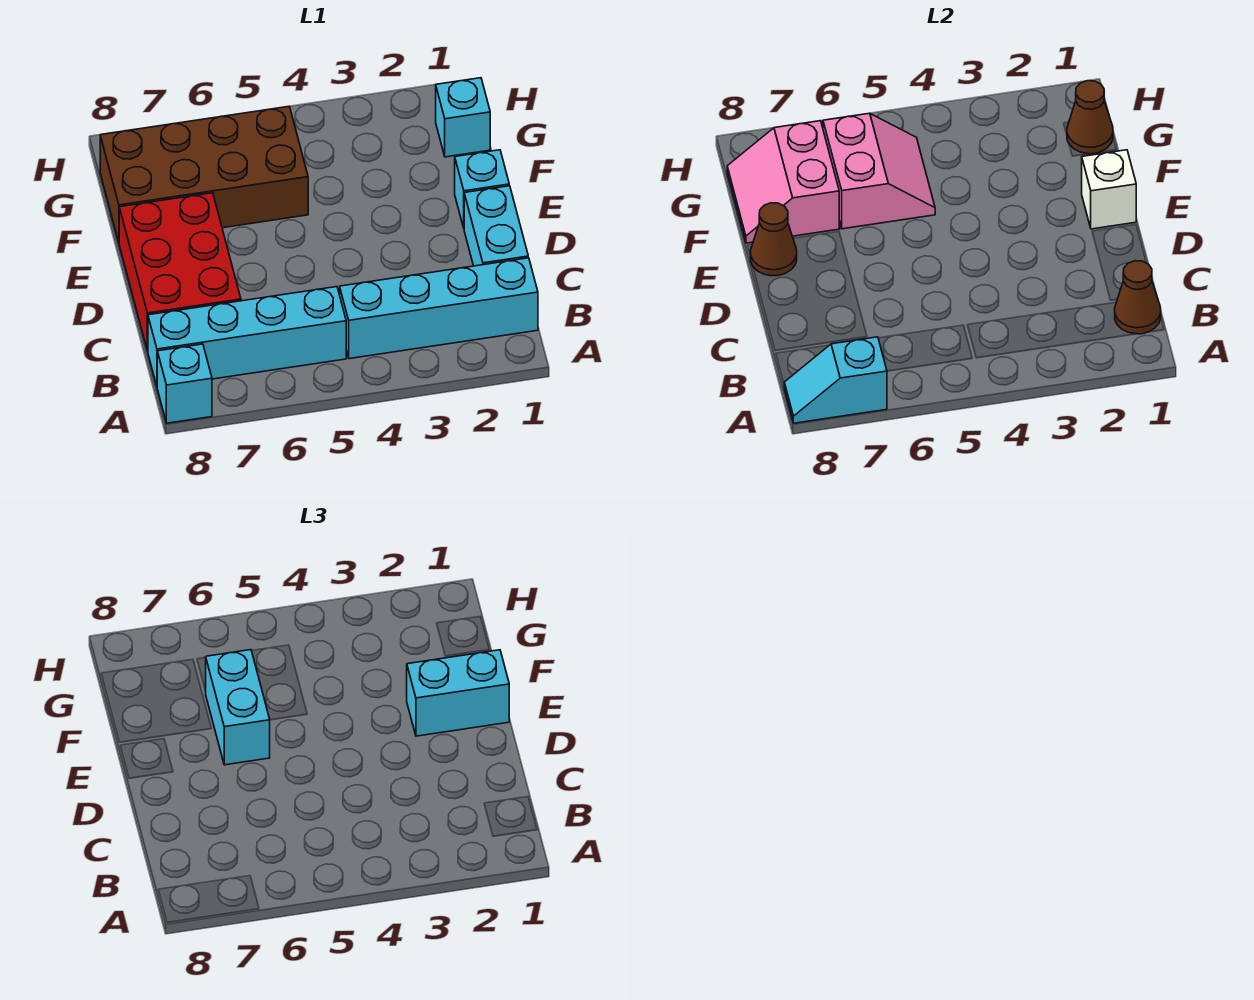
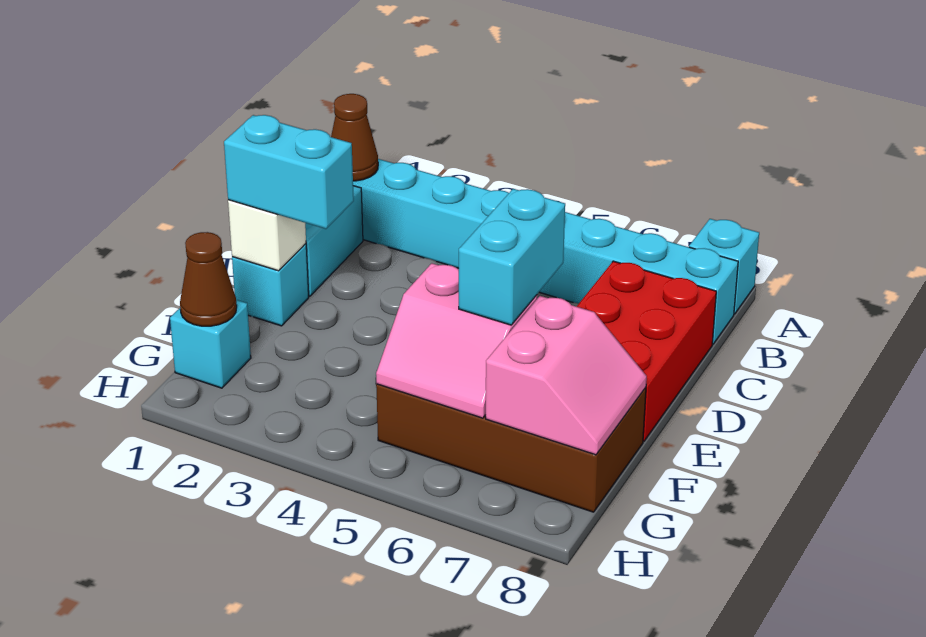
cyan 1x2 slope [784,337,887,423] -> none
brown 1x1 cone [750,203,797,276] -> none
pink 2x2 slope [823,113,935,229] -> pink 2x2 slope turned to [376,263,537,418]

